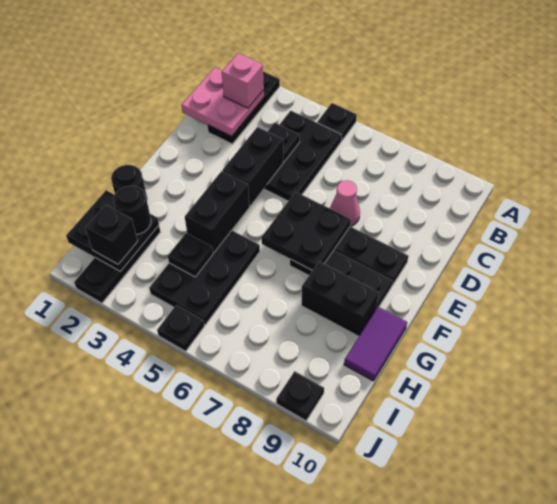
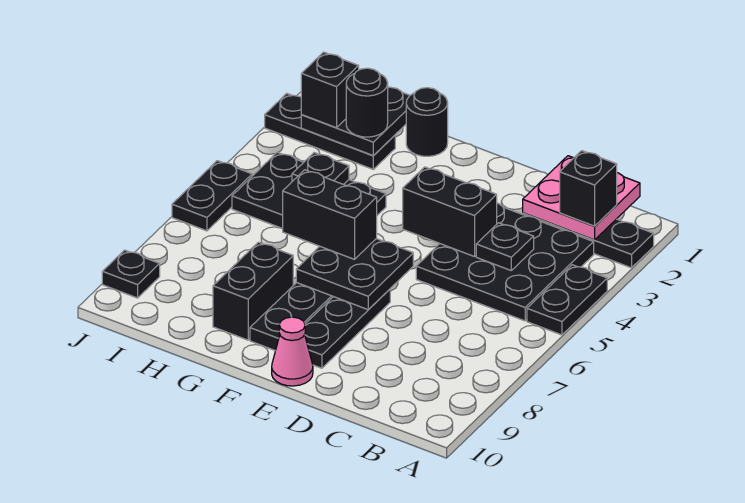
black 1x1 plate [317,103,357,141] -> black 1x2 plate [527,265,607,335]
pink 1x1 brick [222,53,264,108] -> black 1x1 brick [560,151,617,226]
black 2x3 plate [264,111,342,201] -> black 3x3 plate [416,203,594,321]
pink 1x1 cone [330,180,360,227] -> pink 1x1 cone moved to [272,317,313,386]
black 1x2 brick [185,171,250,252] -> black 1x2 brick moved to [283,170,377,259]
purple 1x2 tile [344,307,407,381] -> none
black 1x1 plate [157,305,204,351] -> black 1x2 plate [172,161,252,231]

